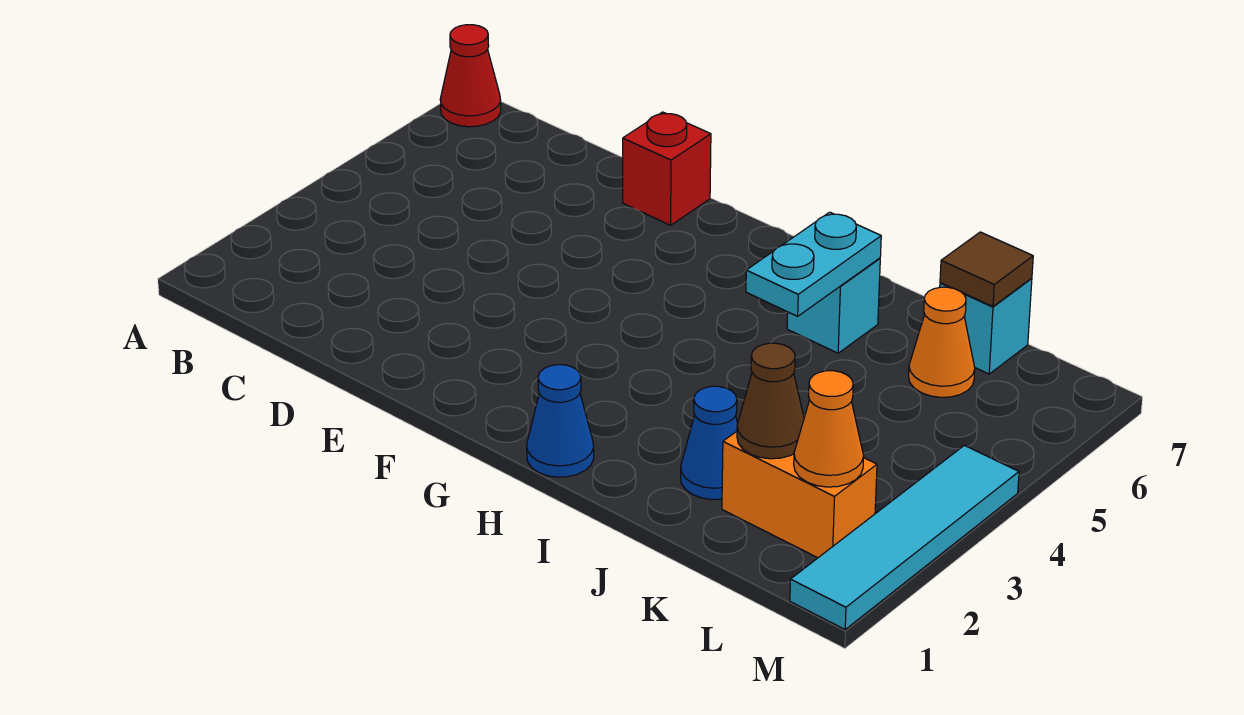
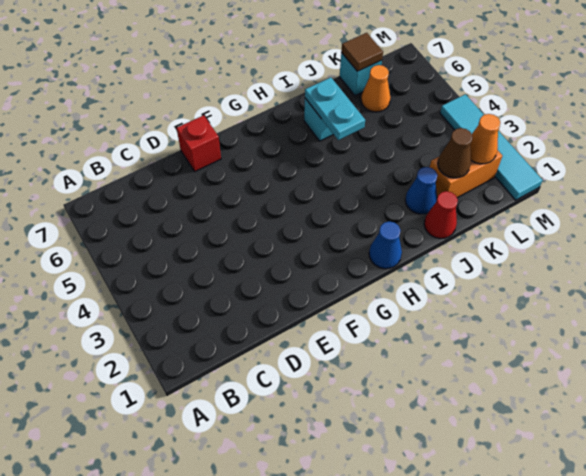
red 1x1 cone [440,25,501,127] -> red 1x1 cone moved to [424,191,458,238]

